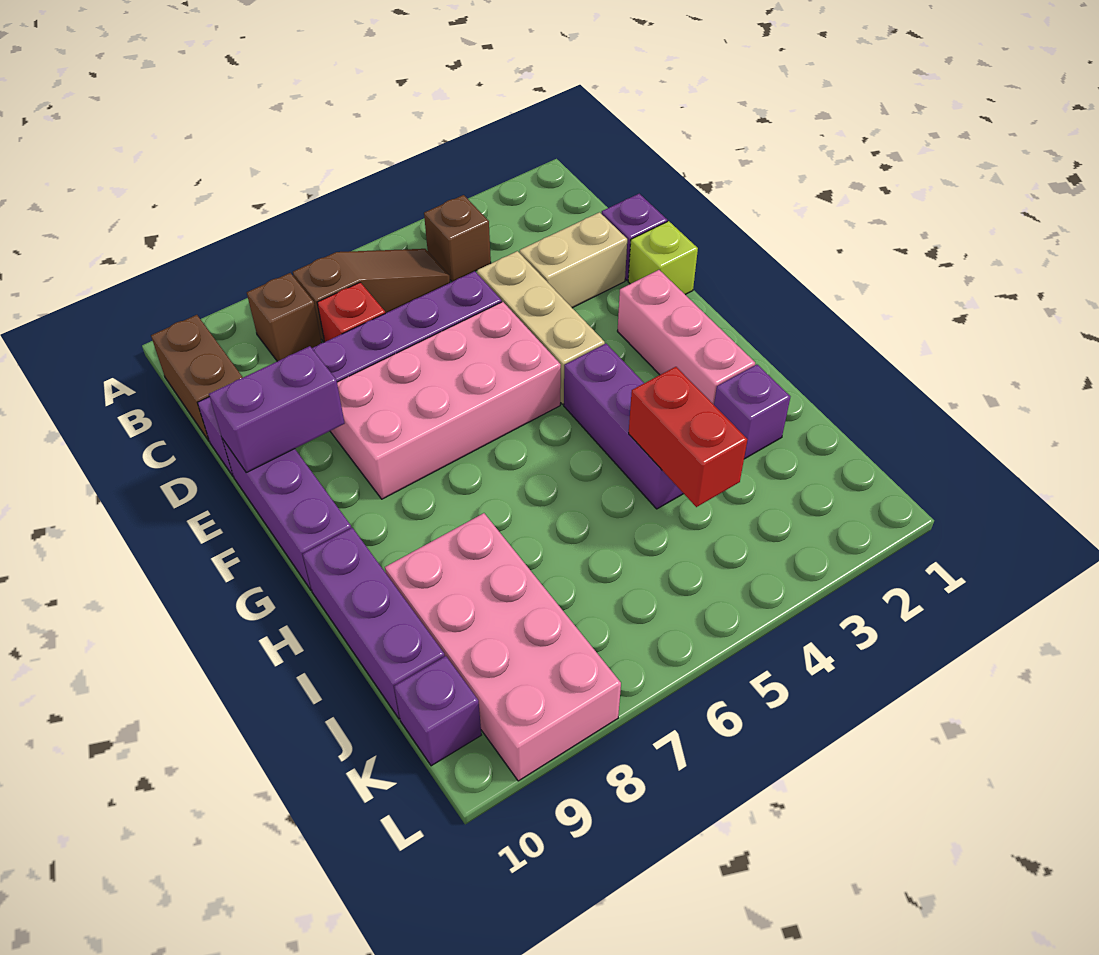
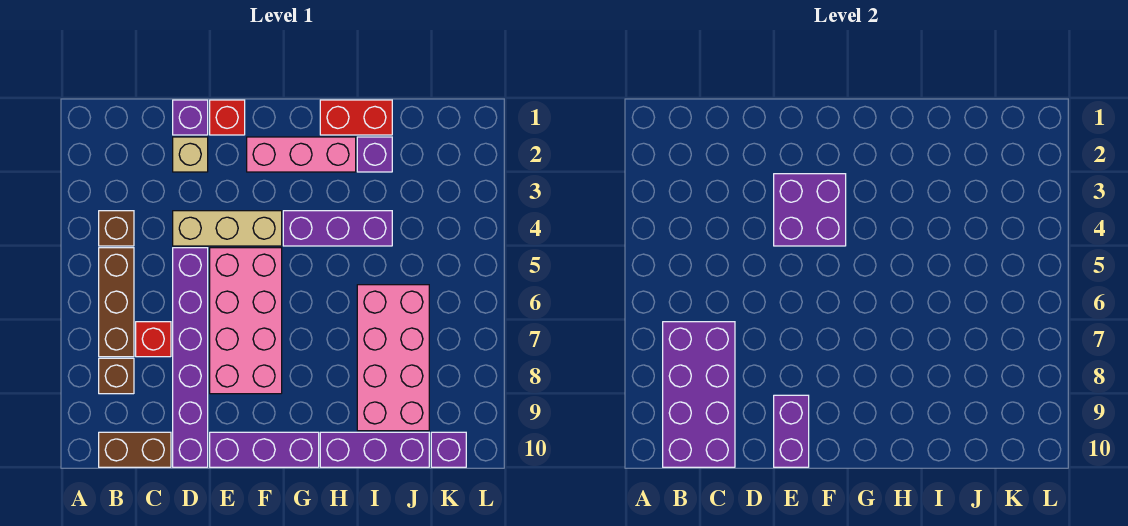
brown 1x3 slope [293,249,450,342] -> brown 1x3 brick [99,248,134,357]
none -> purple 2x4 brick [663,322,735,467]
tan 1x2 brick [519,212,627,308] -> tan 1x1 brick [173,137,208,172]
lime 1x1 brick [628,221,698,295] -> red 1x1 brick [210,100,245,135]
none -> purple 2x2 brick [774,174,846,246]
red 1x2 brick [629,367,748,507] -> red 1x2 brick moved to [320,100,392,135]
pink 2x4 brick [385,513,621,781] -> pink 2x4 brick turned to [357,285,429,431]

